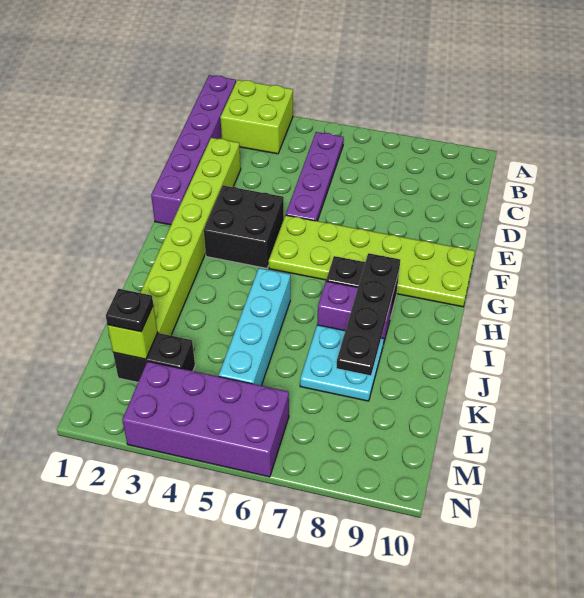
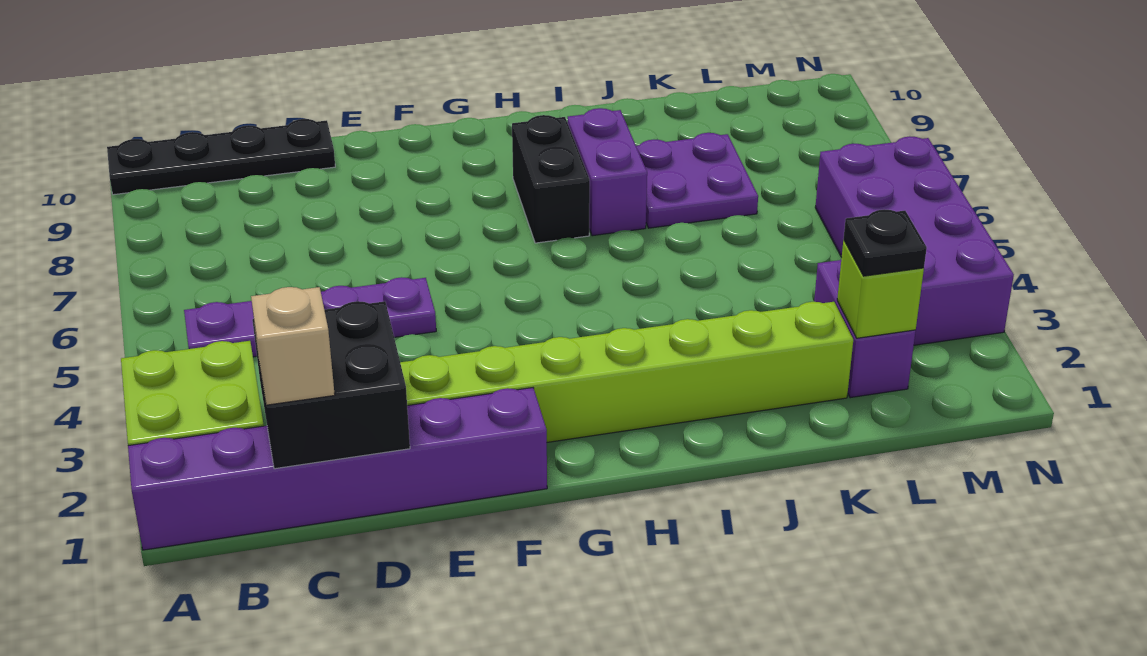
none -> tan 1x1 brick [251,287,335,405]
black 2x2 brick [204,185,284,268] -> black 2x2 brick moved to [252,301,410,469]
lime 2x6 plate [269,215,475,307] -> none
black 1x4 plate [336,253,400,375] -> black 1x4 plate moved to [107,119,335,195]
cyan 1x4 brick [219,268,290,386] -> none
cyan 2x2 plate [300,325,384,401] -> purple 2x2 plate [636,133,758,228]
black 1x2 brick [113,333,195,382] -> purple 1x2 brick [814,260,916,398]

